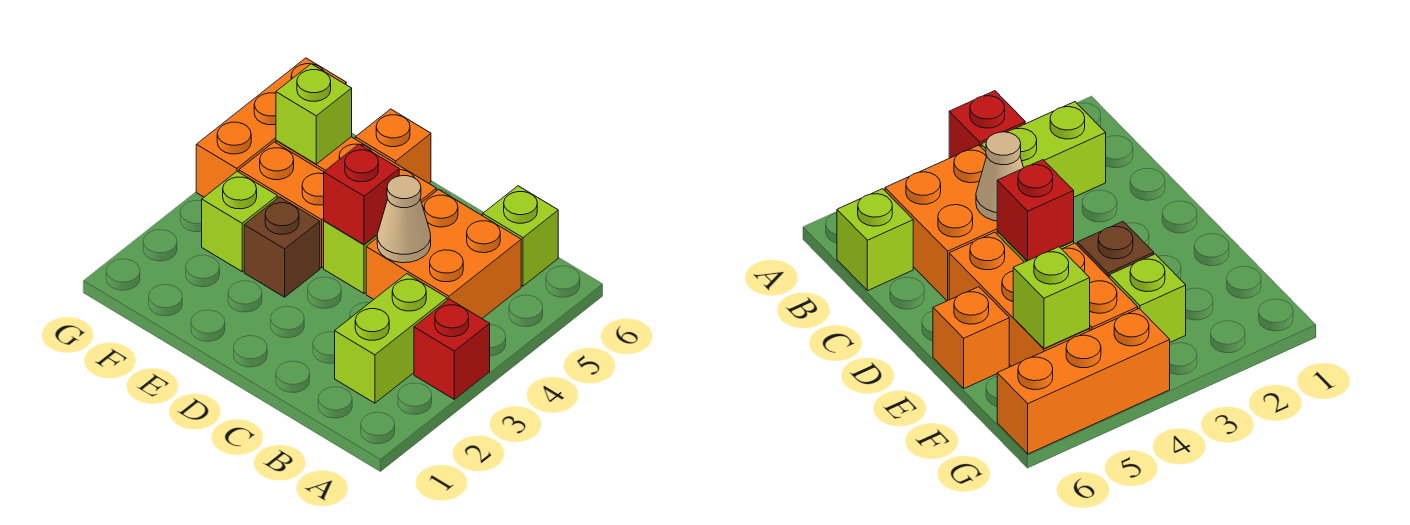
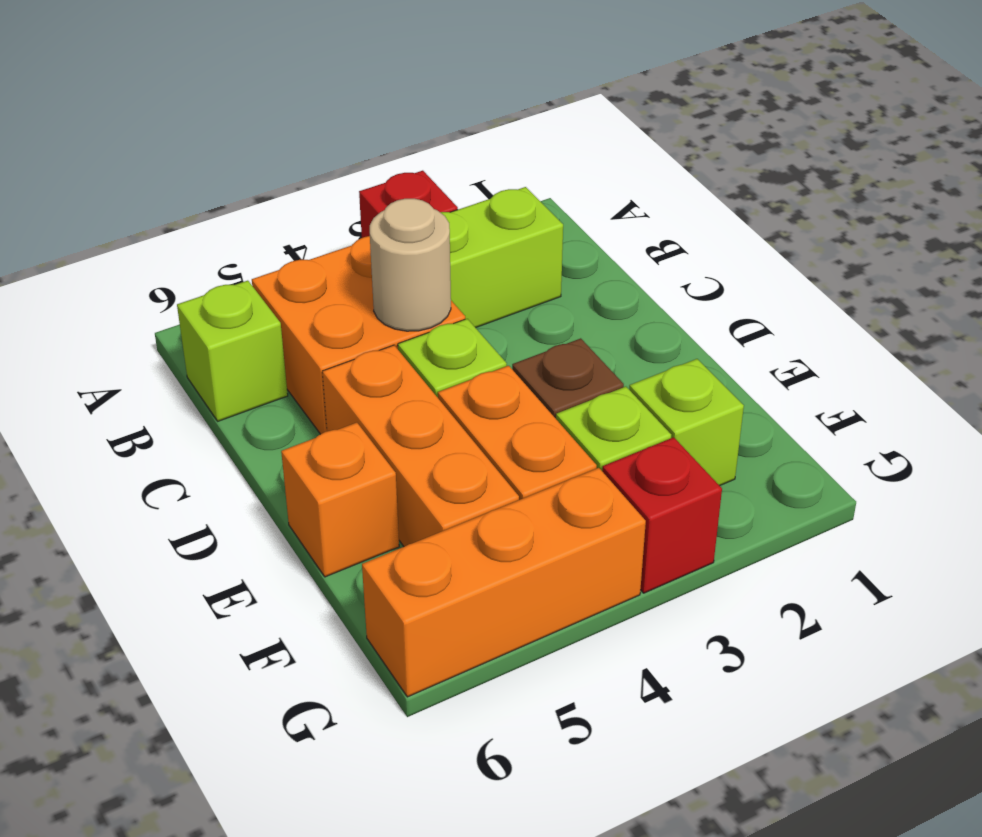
tan 1x1 cone [377,176,431,263] -> tan 1x1 round brick [370,199,451,331]
red 1x1 brick [324,144,399,244] -> red 1x1 brick moved to [602,437,722,593]
lime 1x1 brick [276,64,352,164] -> lime 1x1 brick moved to [629,359,744,486]

